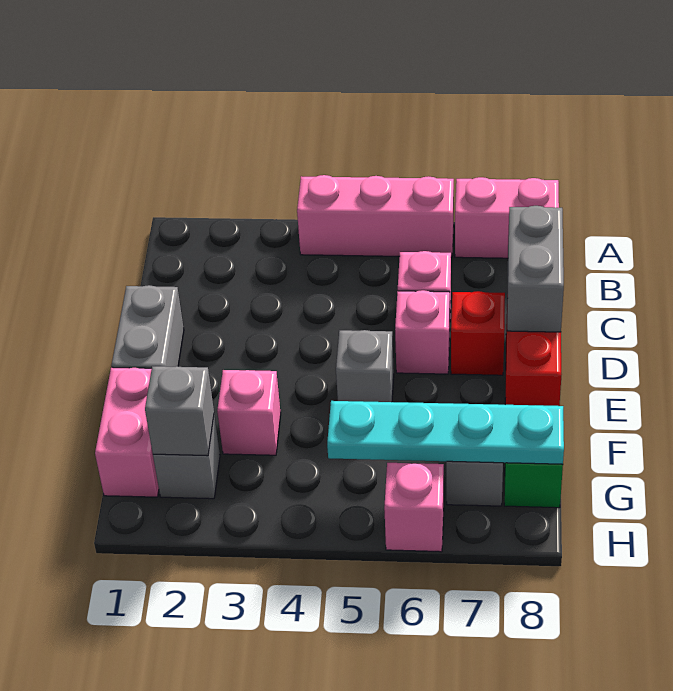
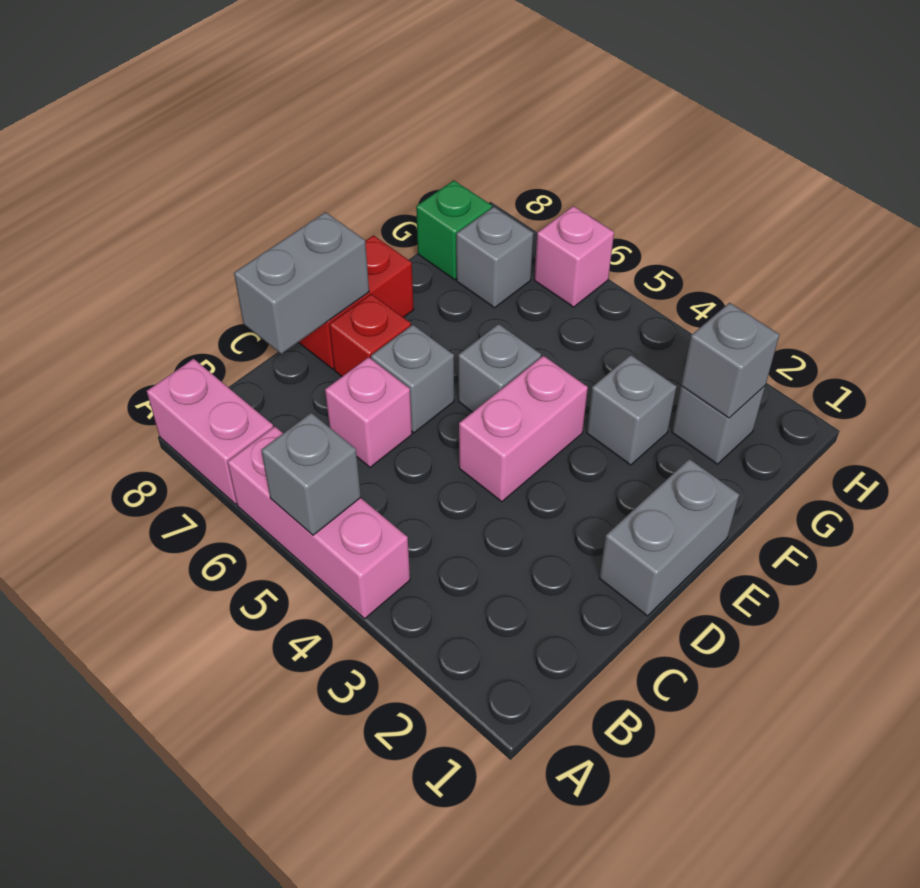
none -> grey 1x1 brick [261,413,361,535]
pink 1x1 brick [395,290,450,374] -> grey 1x1 brick [371,325,454,433]
pink 1x2 brick [95,367,159,497] -> pink 1x2 brick moved to [459,356,588,502]
pink 1x1 brick [217,370,281,455] -> grey 1x1 brick [587,355,677,465]
cyan 1x4 plate [327,401,564,464] -> none

